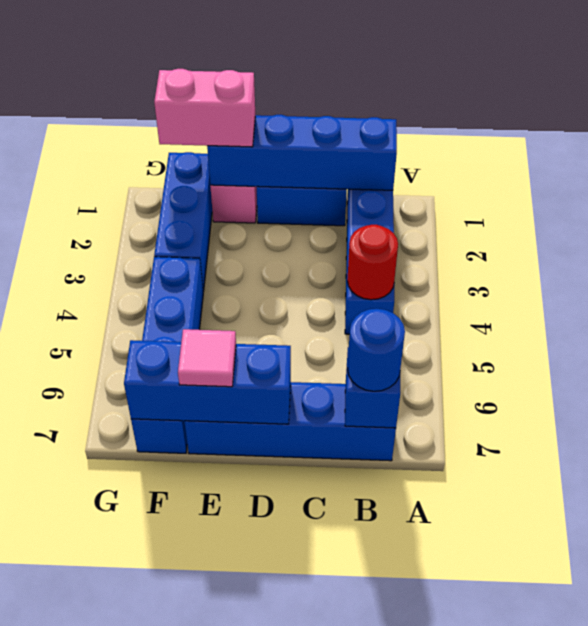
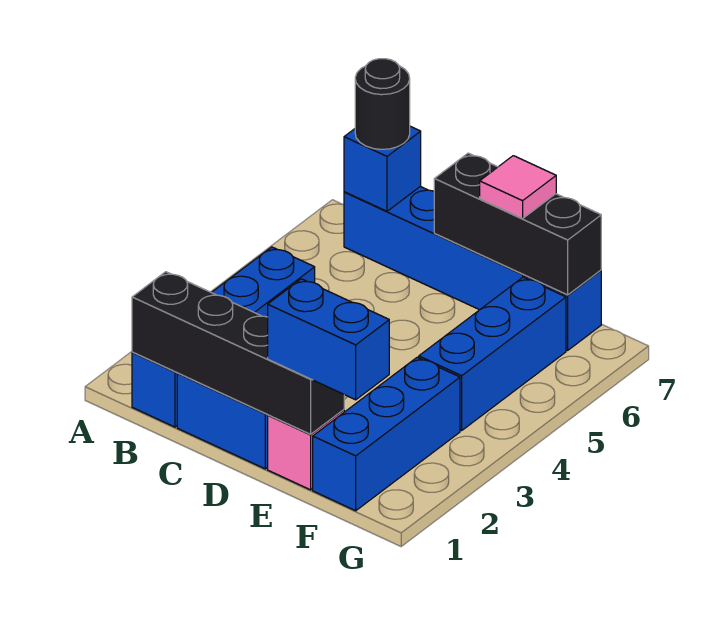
blue 1x4 brick [207,115,397,190] -> black 1x4 brick [132,272,344,434]
red 1x1 round brick [347,225,398,300] -> none
blue 1x1 round brick [347,309,405,391] -> black 1x1 round brick [355,59,410,149]
blue 1x3 brick [124,340,291,424] -> black 1x3 brick [434,153,601,295]
pink 1x2 brick [154,69,255,147] -> blue 1x2 brick [268,279,389,400]

